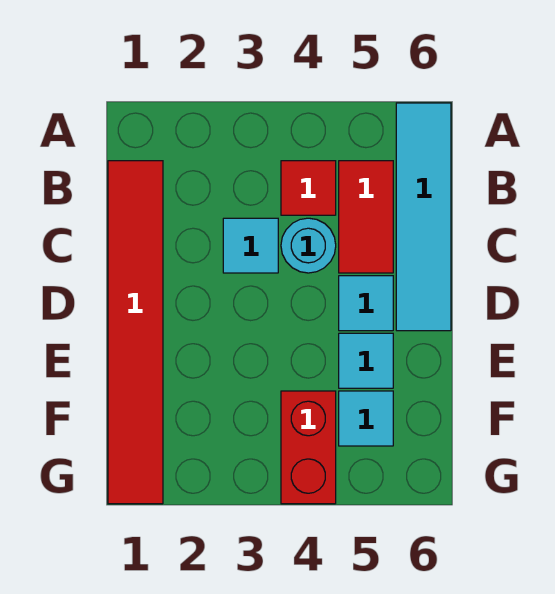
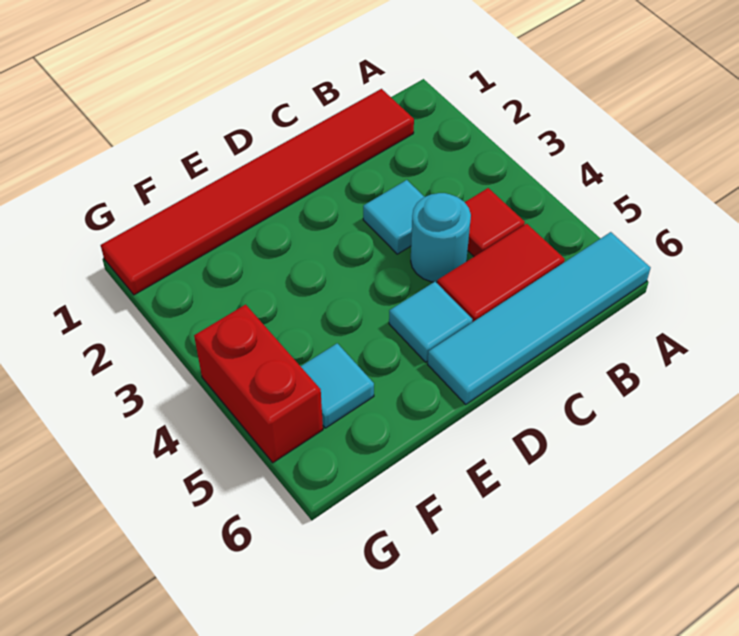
cyan 1x1 tile [339,333,393,388] -> none
red 1x2 brick [281,391,336,504] -> red 1x2 brick turned to [194,304,323,463]

